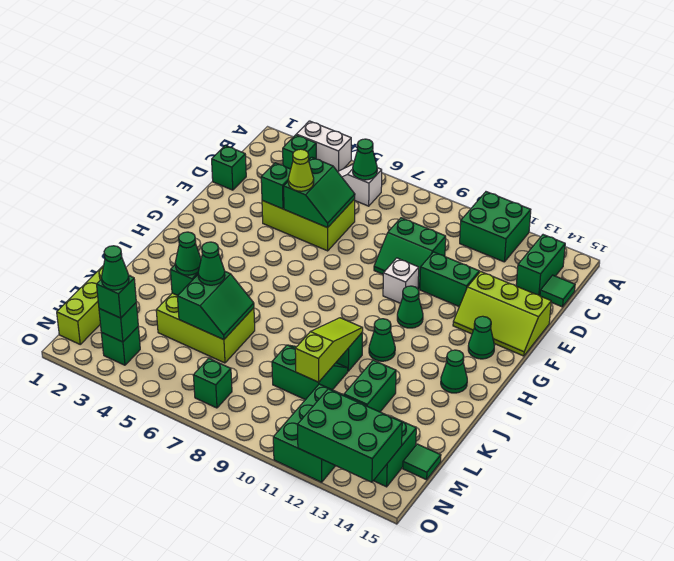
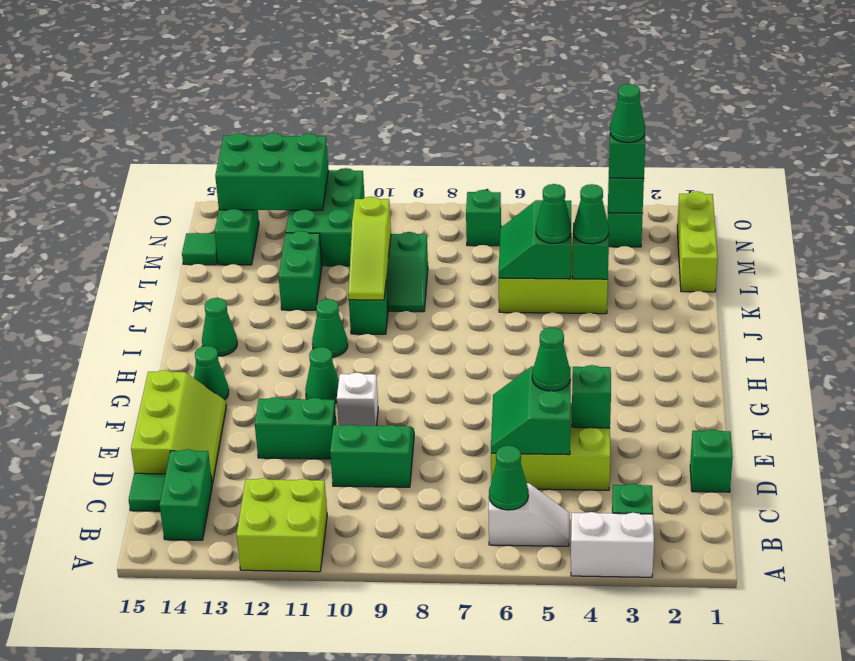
green 2x2 brick [460,192,531,262] -> lime 2x2 brick [236,478,327,572]
lime 1x1 cone [288,149,314,191] -> green 1x1 cone [532,328,571,391]
lime 2x3 slope [453,272,551,356] -> lime 2x3 slope turned to [131,370,226,484]

